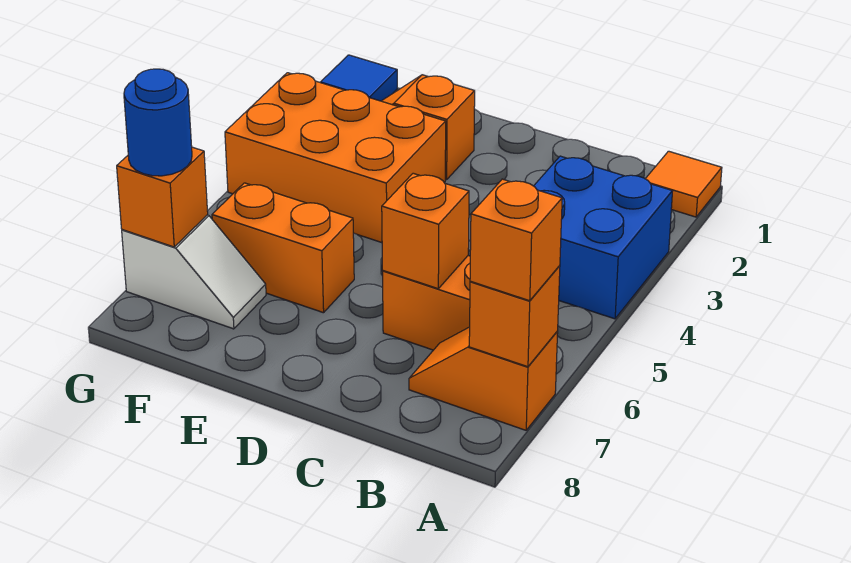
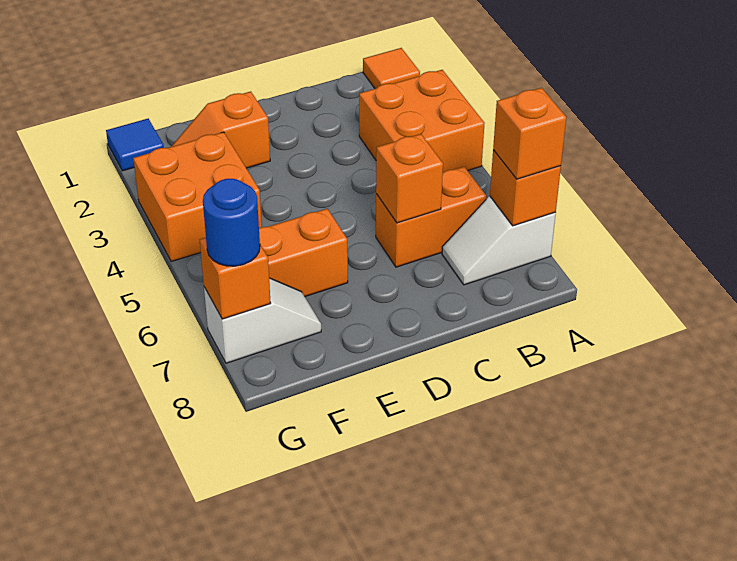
blue 2x2 brick [534,156,673,319] -> orange 2x2 brick [359,70,485,172]
orange 1x2 slope [409,327,558,430] -> white 1x2 slope [442,196,556,285]
orange 2x3 brick [225,73,446,243] -> orange 2x2 brick [133,132,262,262]

